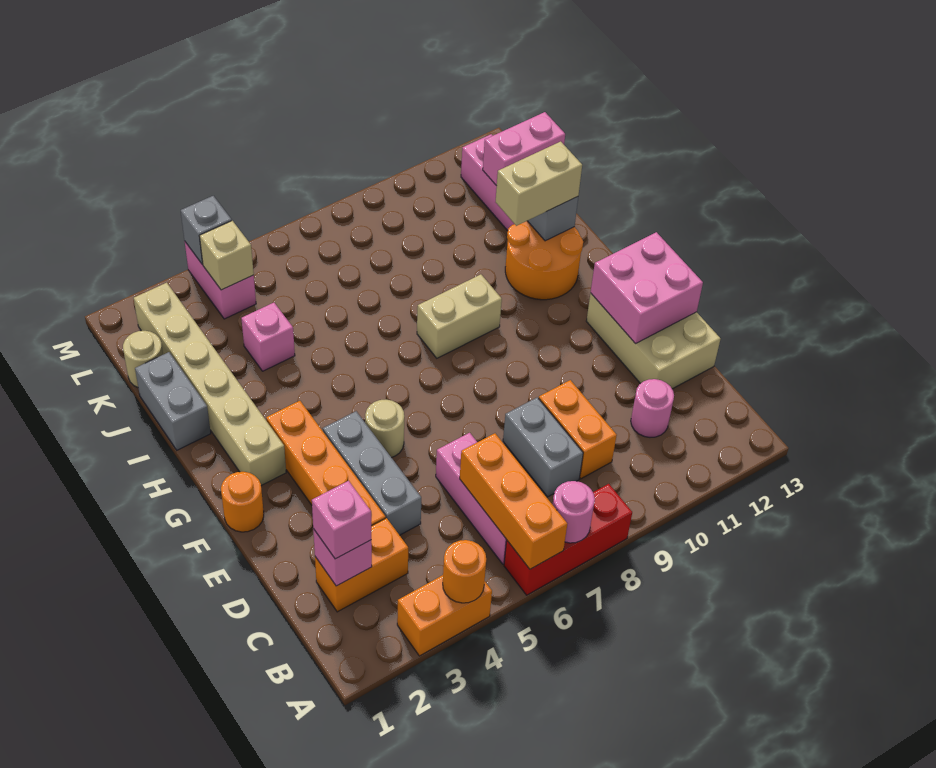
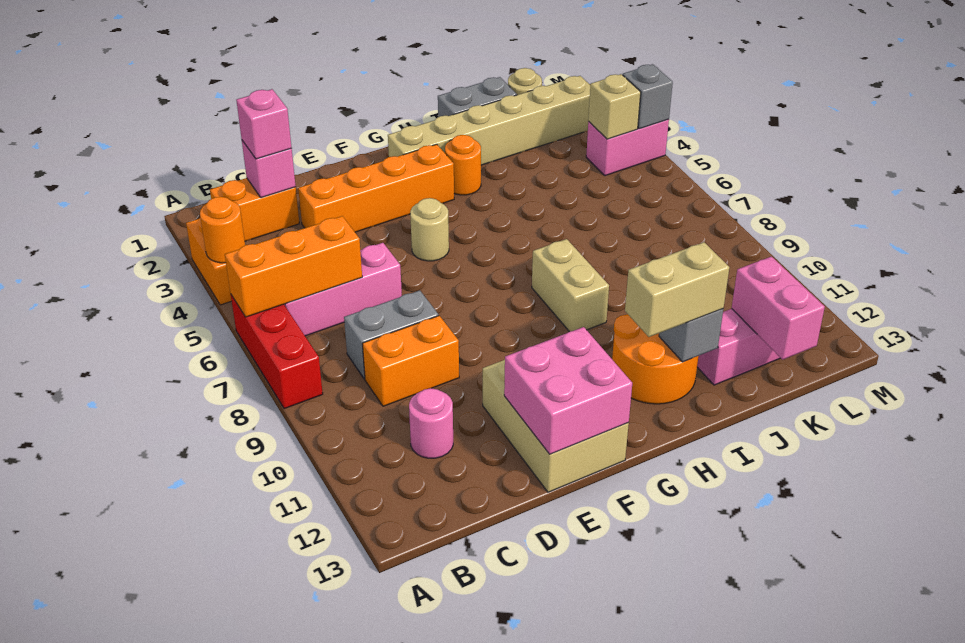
pink 1x1 round brick [552,481,595,543] -> none
orange 1x2 brick [315,518,408,612] -> orange 1x2 brick turned to [210,178,299,241]
grey 1x3 brick [323,411,421,535] -> none
tan 2x3 brick [586,293,720,389] -> tan 2x3 brick turned to [483,360,629,492]
orange 1x1 round brick [221,472,264,532] -> orange 1x1 round brick moved to [445,135,481,195]
tan 1x2 brick [496,141,582,226] -> tan 1x2 brick turned to [625,242,729,337]
pink 1x1 brick [241,303,295,371] -> none

